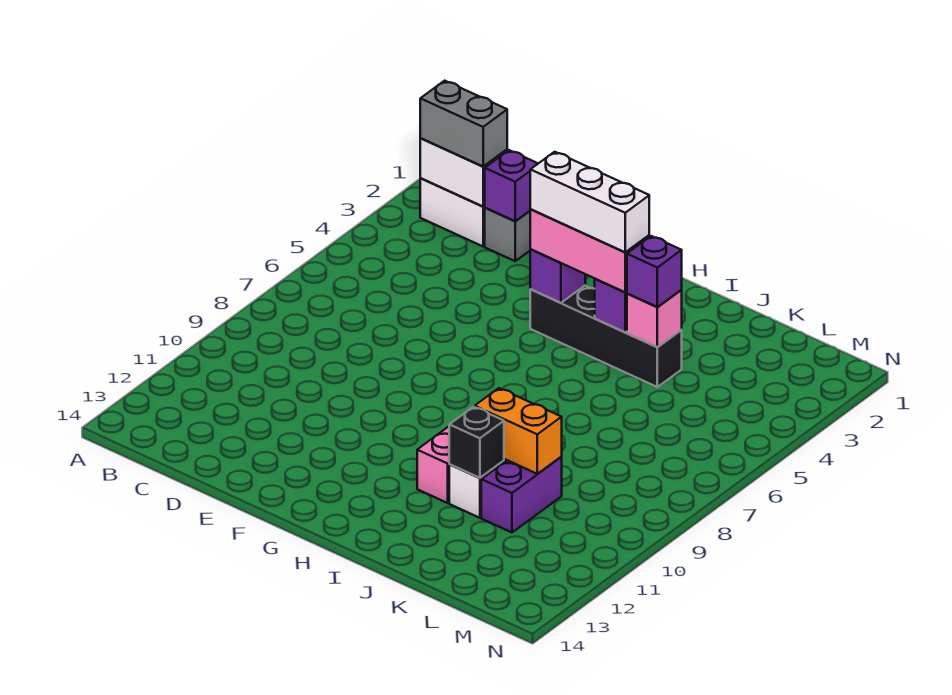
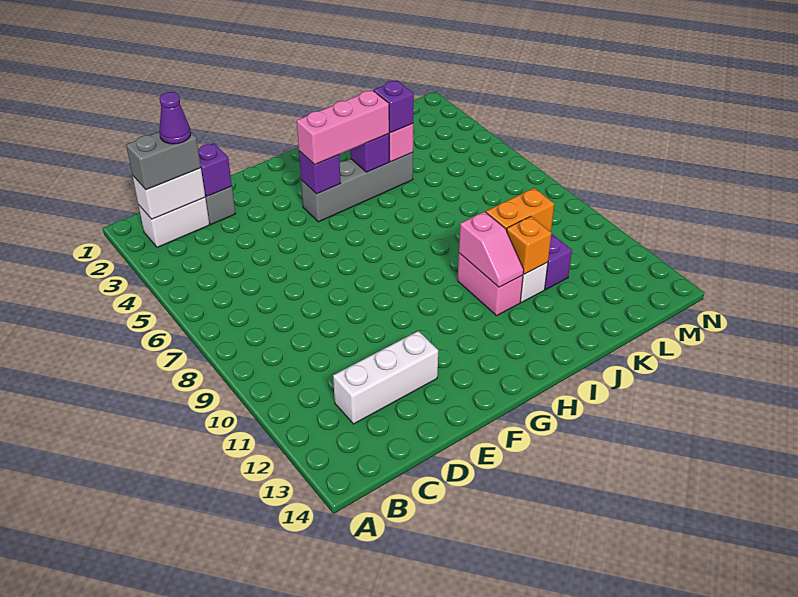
none -> purple 1x1 cone [159,92,191,144]
black 1x4 brick [530,286,682,387] -> grey 1x4 brick [301,152,413,222]
white 1x3 brick [530,152,649,252] -> white 1x3 brick moved to [333,331,438,424]
none -> pink 1x2 slope [459,212,524,287]
black 1x1 brick [449,407,504,478] -> orange 1x1 brick [507,216,552,274]

